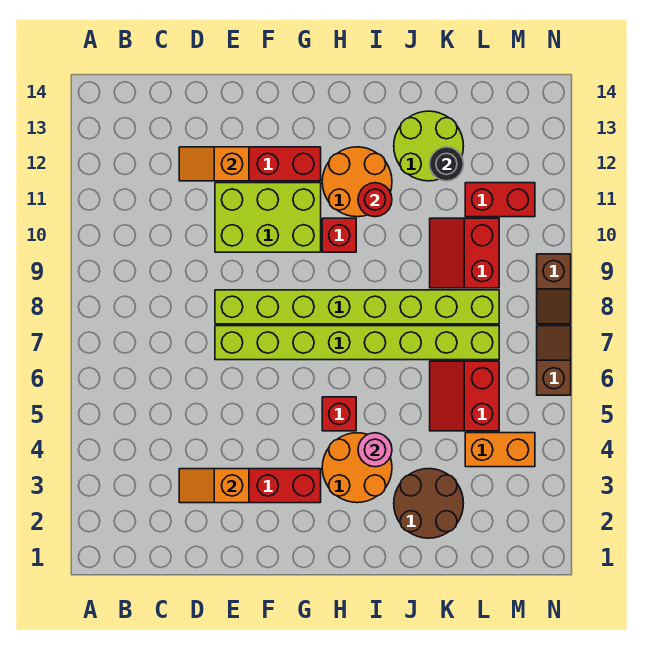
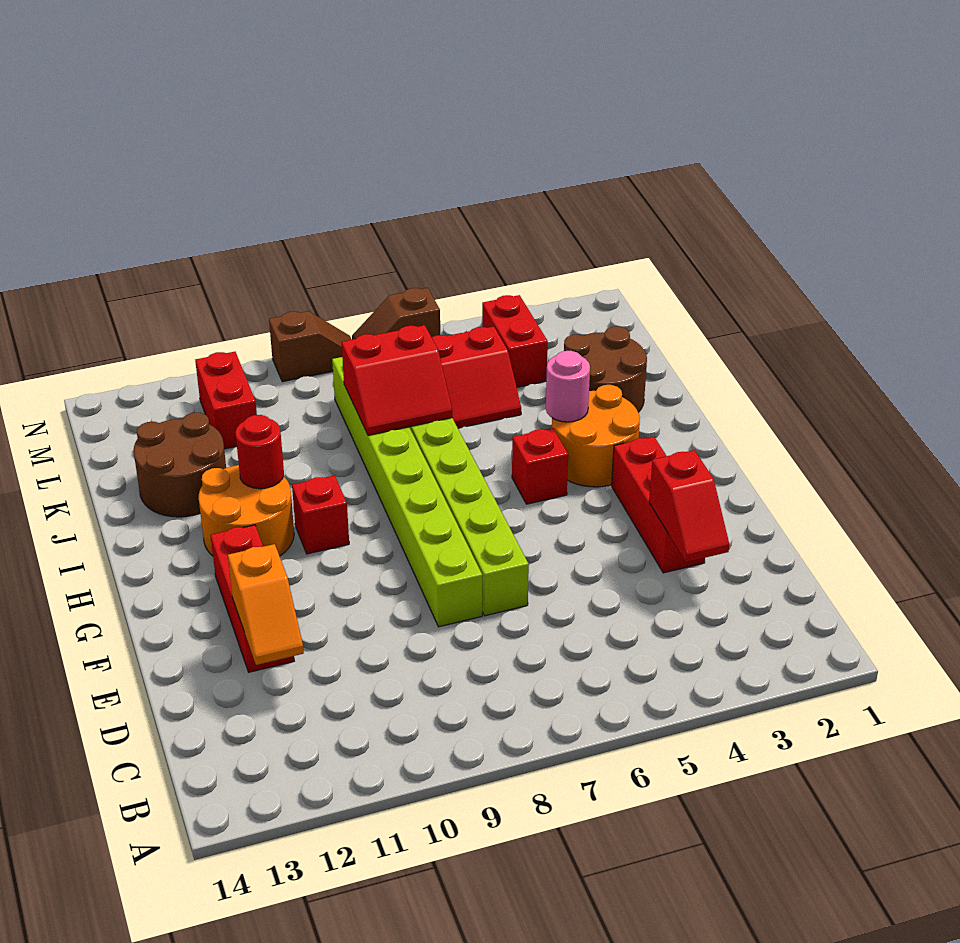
orange 1x2 slope [179,469,249,503] -> red 1x2 slope [649,450,729,562]
lime 2x3 brick [215,183,321,252] -> none
lime 2x2 round brick [394,111,463,181] -> brown 2x2 round brick [134,413,226,517]
red 2x2 slope [430,218,499,288] -> red 2x2 slope moved to [342,325,452,435]
black 1x1 round brick [430,147,463,181] -> none
orange 1x2 brick [465,433,535,467] -> red 1x2 brick [482,295,548,387]

